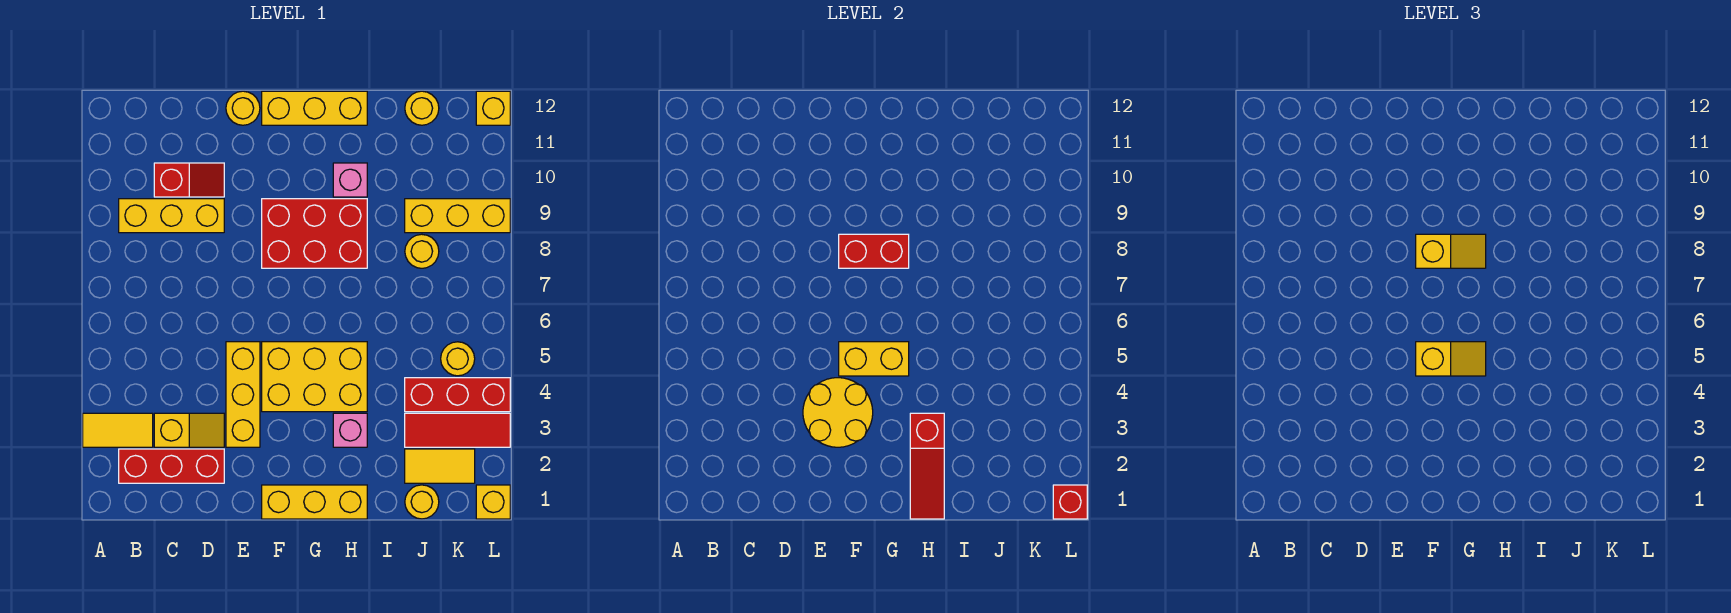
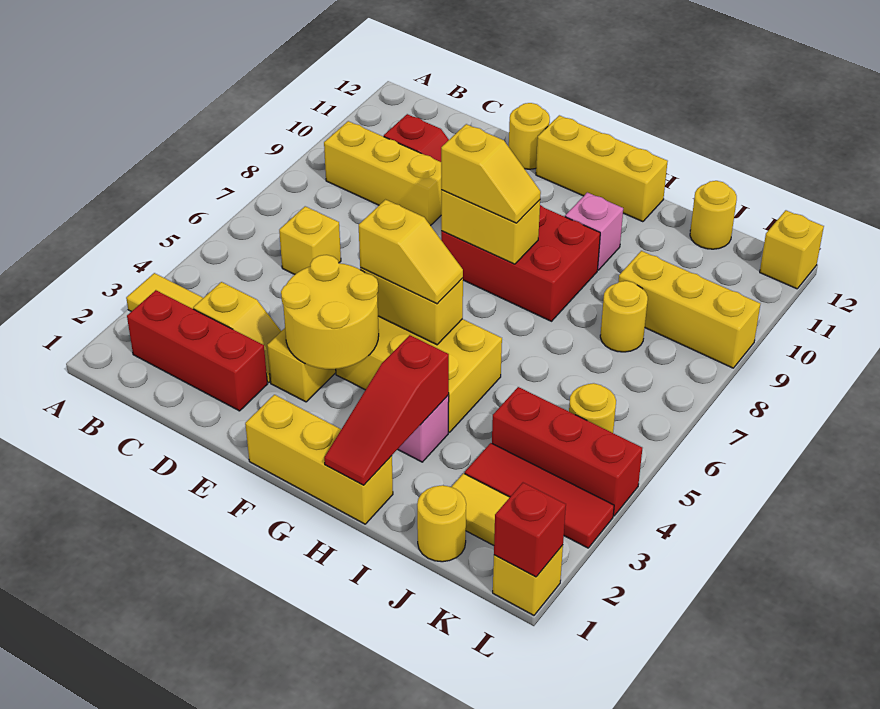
none -> yellow 1x1 brick [279,206,341,274]
red 1x2 brick [839,234,909,268] -> yellow 1x2 brick [441,190,540,264]

